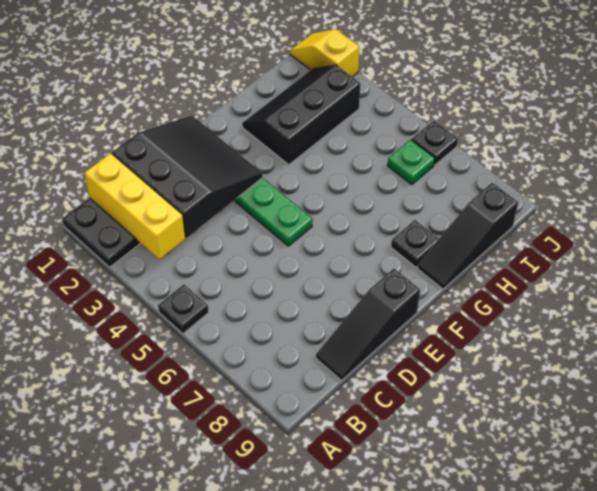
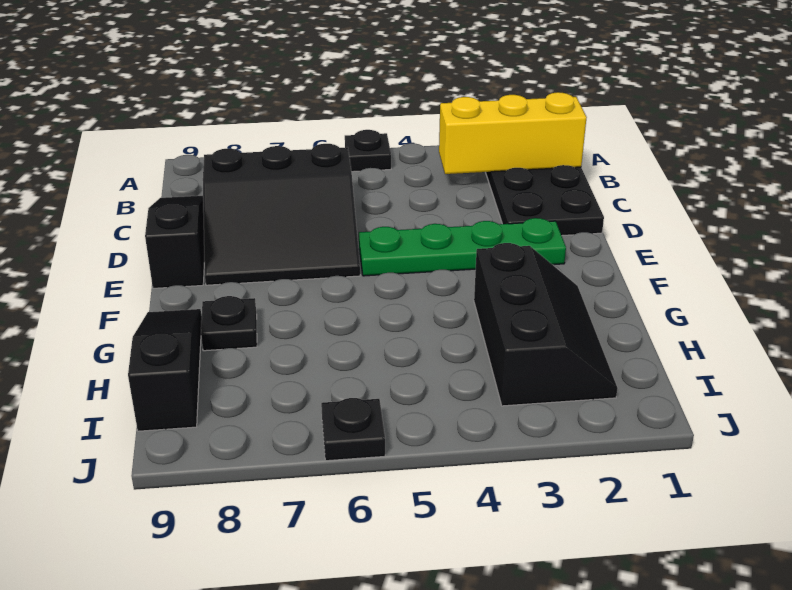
black 3x3 slope [112,115,263,238] -> black 3x3 slope moved to [203,144,360,285]
green 1x1 plate [388,140,435,184] -> none
yellow 1x2 slope [290,29,359,77] -> none

